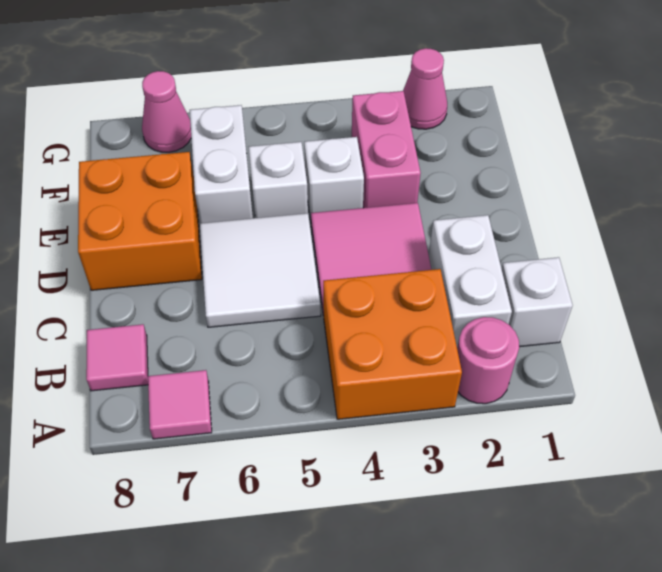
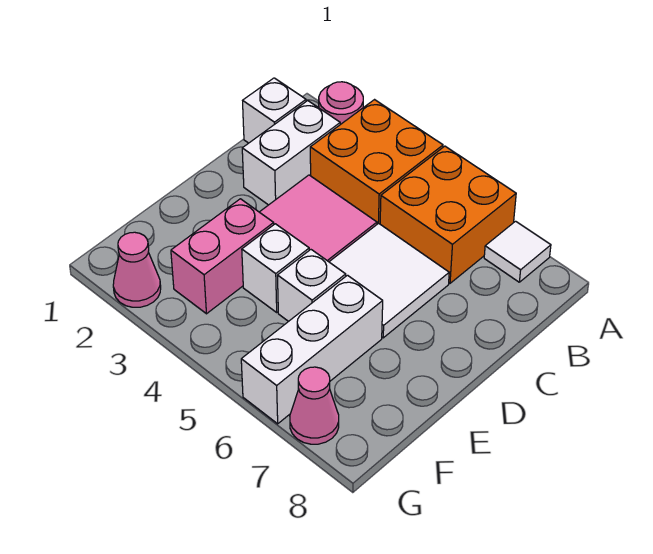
pink 1x1 tile [148,370,212,439] -> white 1x1 tile [484,221,551,282]
pink 1x1 tile [86,324,148,391] -> none
orange 2x2 brick [78,152,202,290] -> orange 2x2 brick moved to [380,146,516,283]
white 1x2 brick [190,105,253,223] -> white 1x3 brick [241,275,383,424]

